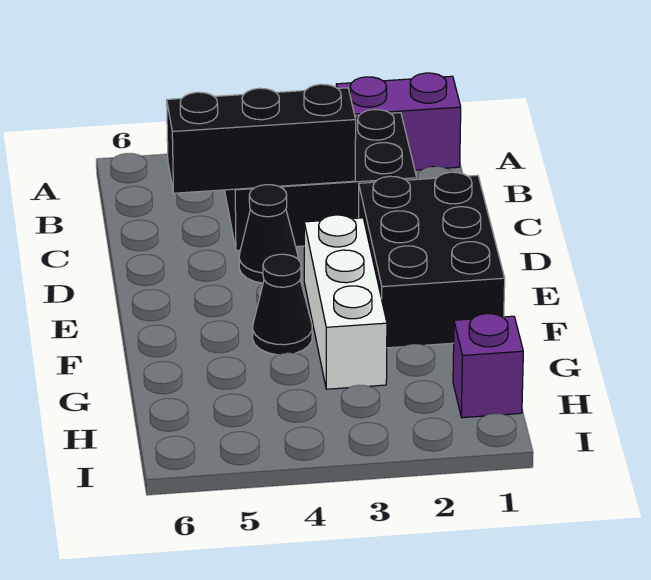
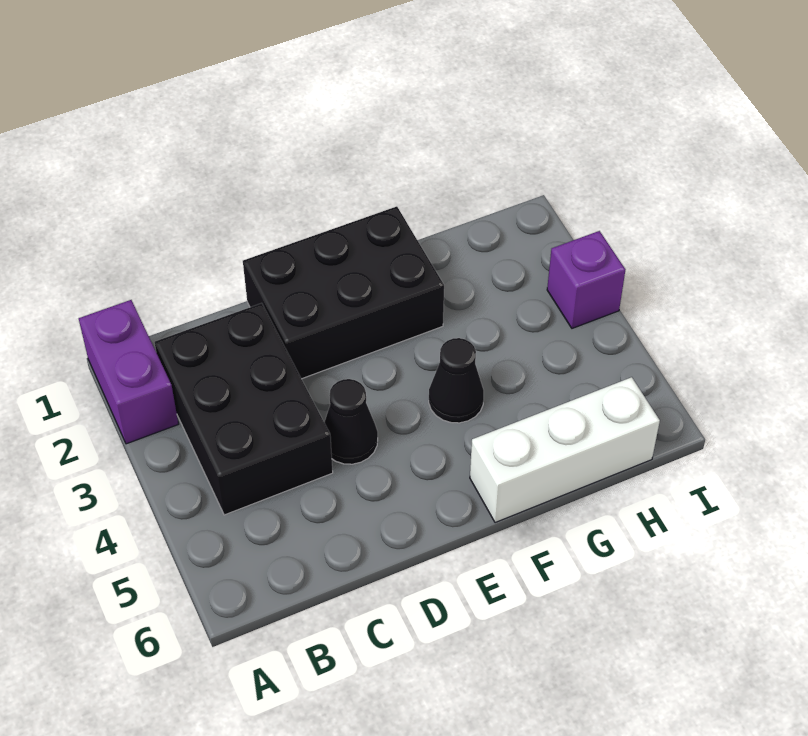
black 1x3 brick [167,84,356,193] -> none
white 1x3 brick [304,215,387,389] -> white 1x3 brick moved to [470,377,660,523]
purple 1x1 brick [453,314,523,418] -> purple 1x1 brick moved to [547,231,625,328]

